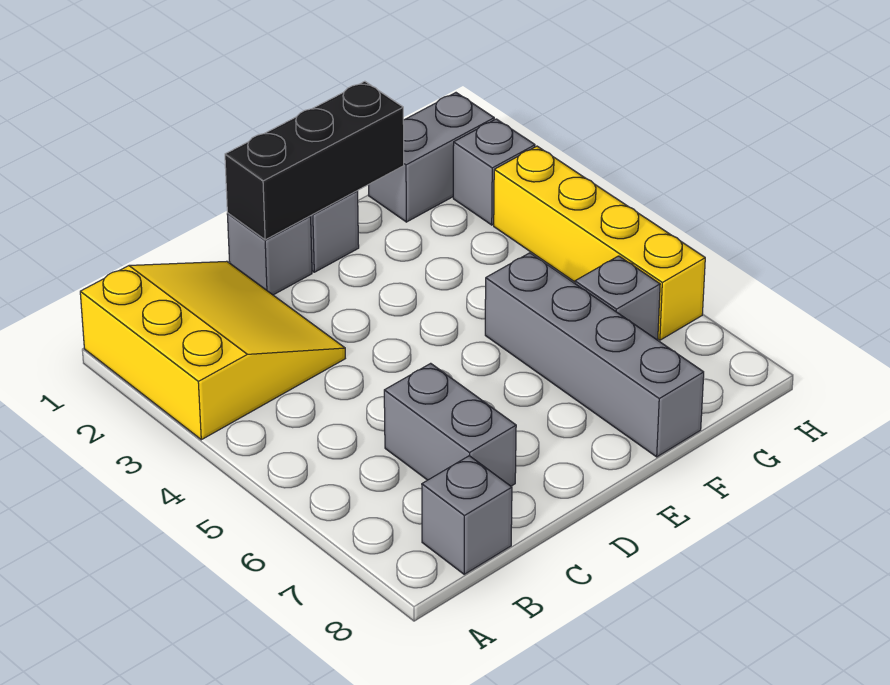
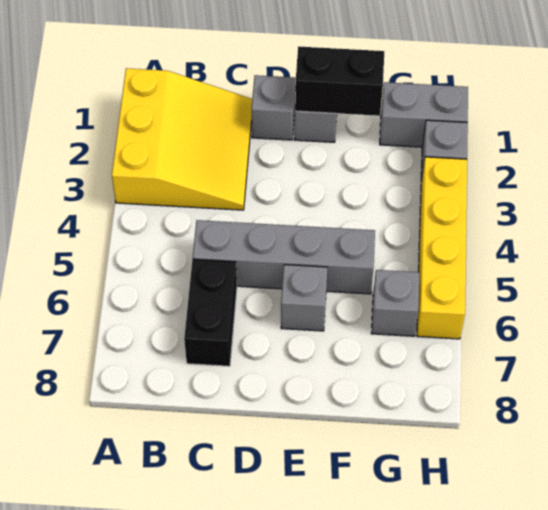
grey 1x1 brick [422,456,512,574] -> grey 1x1 brick moved to [281,265,328,331]
grey 1x2 brick [384,363,516,486] -> black 1x2 brick [184,259,237,366]
black 1x3 brick [225,81,404,240] -> black 1x2 brick [295,46,384,116]
grey 1x4 brick [485,253,704,457] -> grey 1x4 brick turned to [193,220,375,294]

